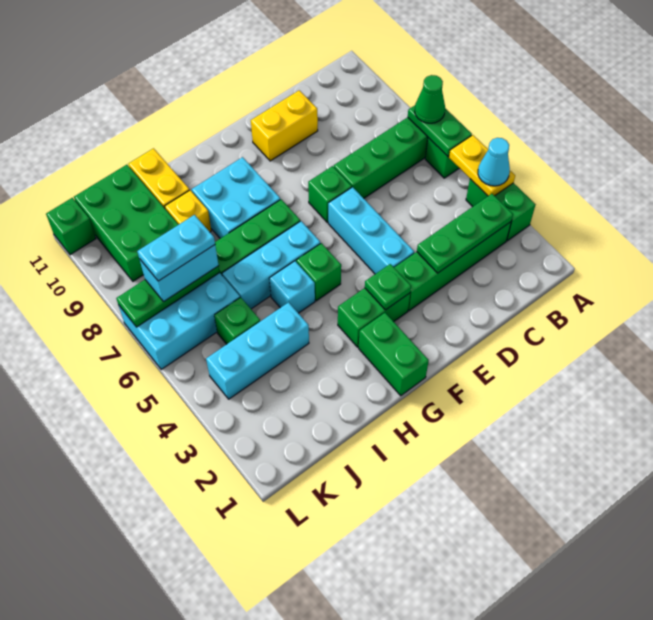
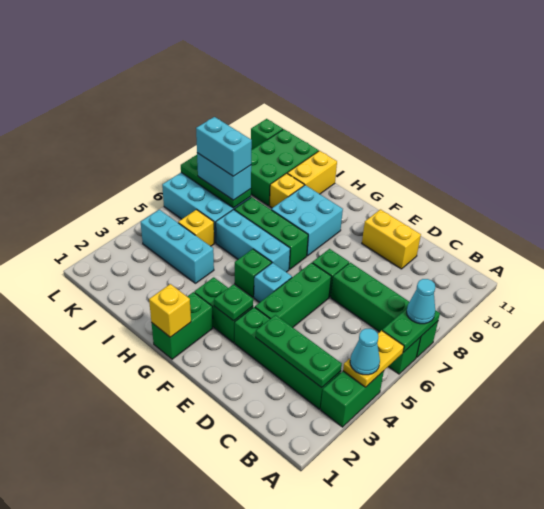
green 1x1 cone [415,75,445,123] -> cyan 1x1 cone [407,279,435,324]
cyan 1x3 brick [328,187,414,274] -> green 1x3 brick [255,263,331,327]
none -> yellow 1x1 brick [149,284,191,337]
cyan 1x1 brick [269,261,315,313] -> cyan 1x1 brick moved to [254,263,292,302]
green 1x1 brick [214,297,260,344] -> yellow 1x1 brick [178,210,214,246]
cyan 1x2 plate [137,215,215,281] -> cyan 1x2 brick [196,117,252,176]

